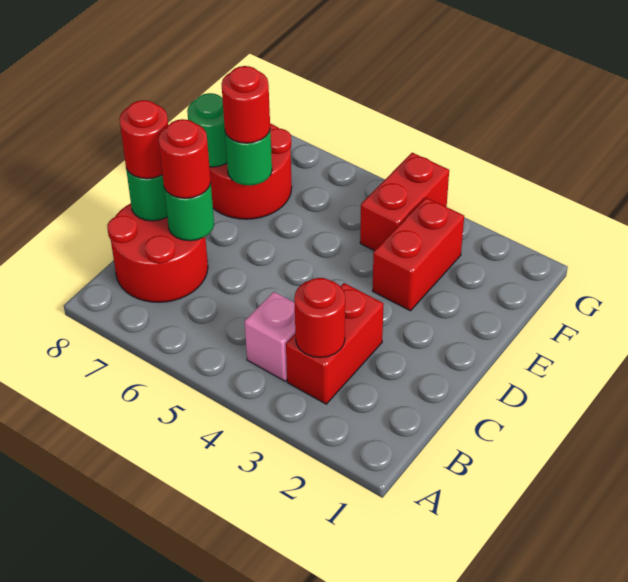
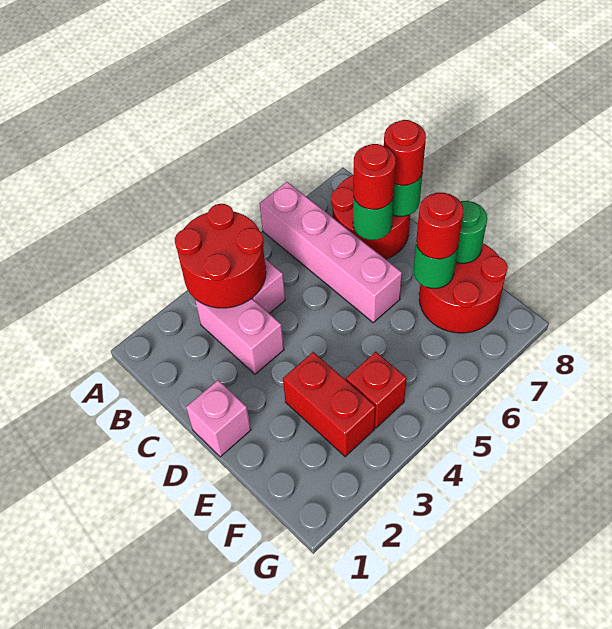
none -> pink 1x4 brick [259,182,402,323]
red 1x2 brick [286,283,384,404] -> pink 1x2 brick [195,299,284,374]
red 1x1 round brick [294,278,345,358] -> red 2x2 round brick [175,204,266,308]
none -> pink 1x1 brick [186,380,251,457]
red 1x2 brick [360,153,449,251] -> red 1x1 brick [346,352,407,428]

